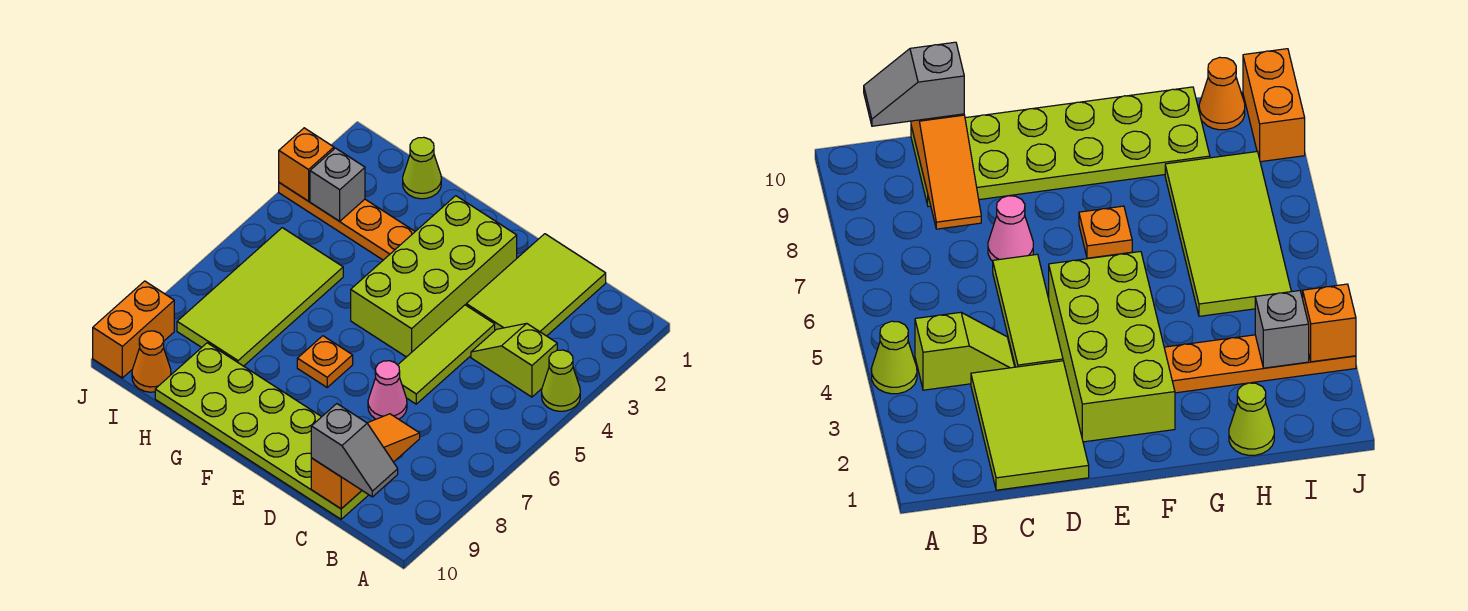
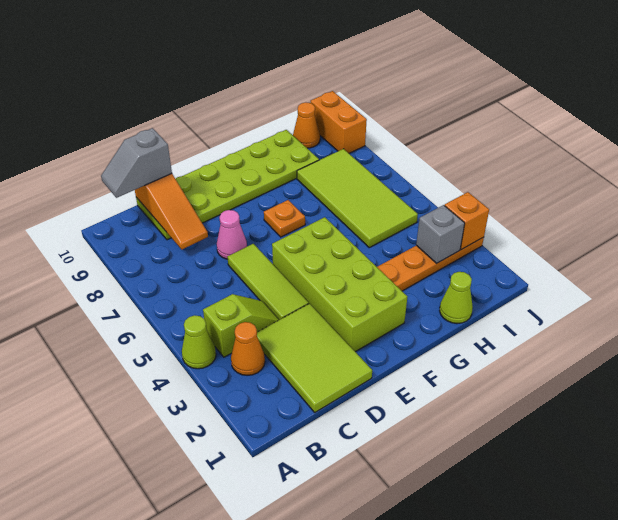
none -> orange 1x1 cone [231,322,265,375]

